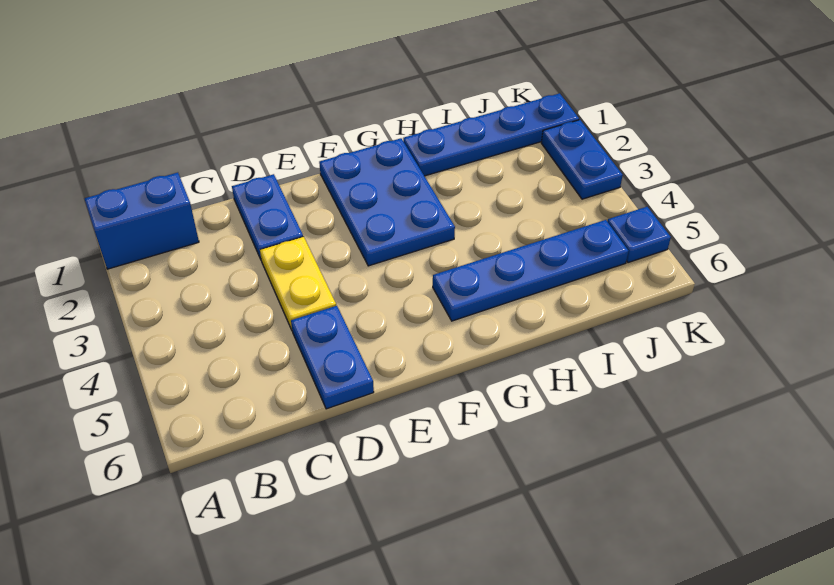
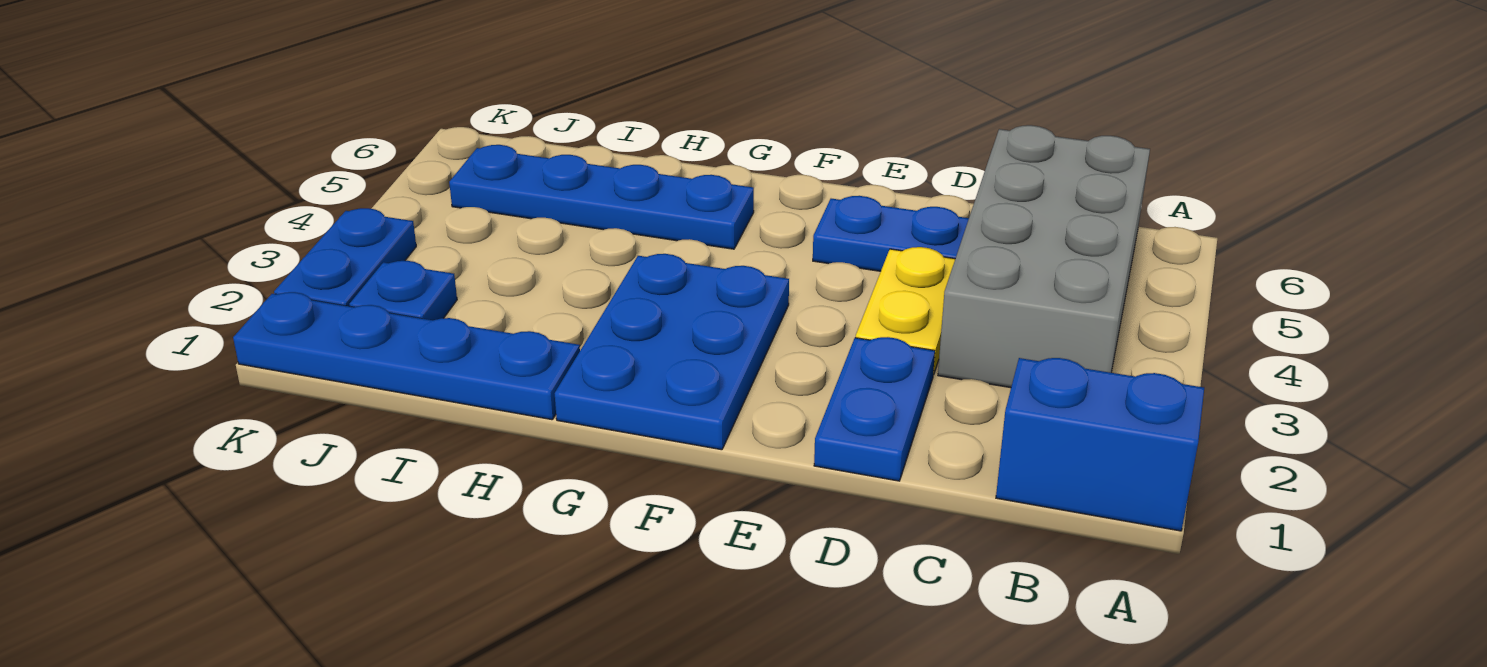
none -> grey 2x4 brick [938,125,1150,388]
blue 1x2 plate [291,306,374,409] -> blue 1x2 plate turned to [813,196,969,271]
blue 1x1 plate [607,207,671,263] -> blue 1x1 plate moved to [349,261,457,320]

